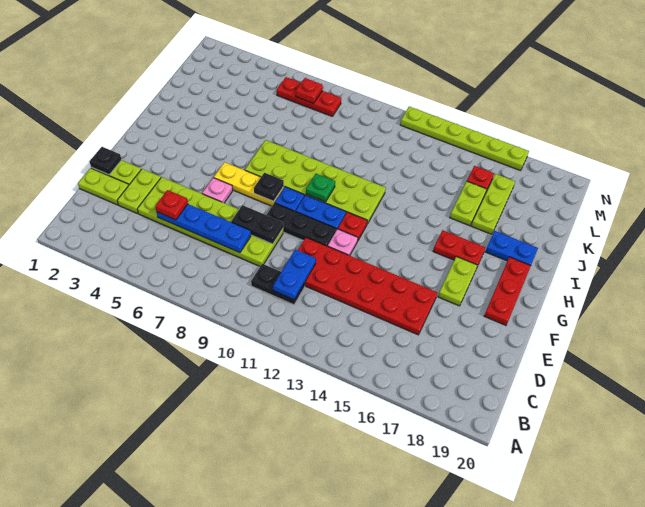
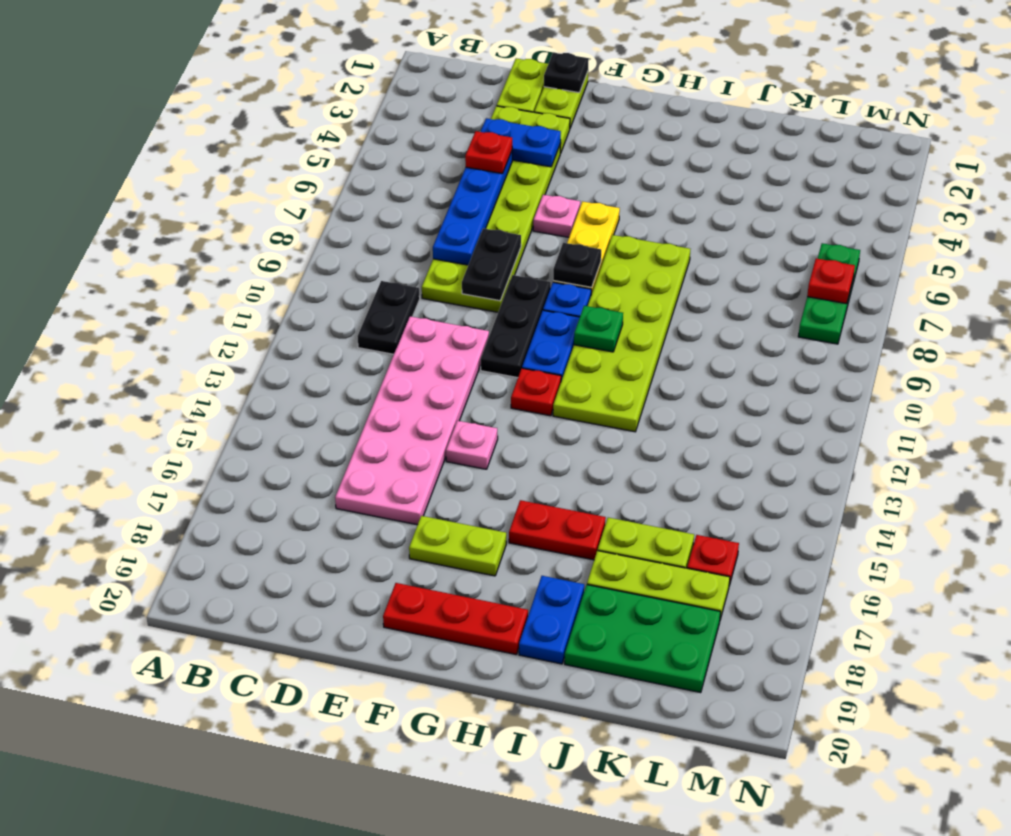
blue 1x2 plate [273,249,316,300] -> blue 1x2 plate moved to [481,118,561,167]
red 2x6 plate [298,238,437,335] -> pink 2x6 plate [335,316,489,525]
pink 1x1 plate [328,229,358,256] -> pink 1x1 plate moved to [446,421,498,469]
red 1x2 plate [433,230,485,265] -> red 1x2 plate turned to [509,500,606,560]
none -> green 2x3 plate [565,585,721,693]
red 1x3 plate [277,77,341,117] -> green 1x3 plate [798,243,860,344]
lime 1x6 plate [400,107,529,171] -> none

